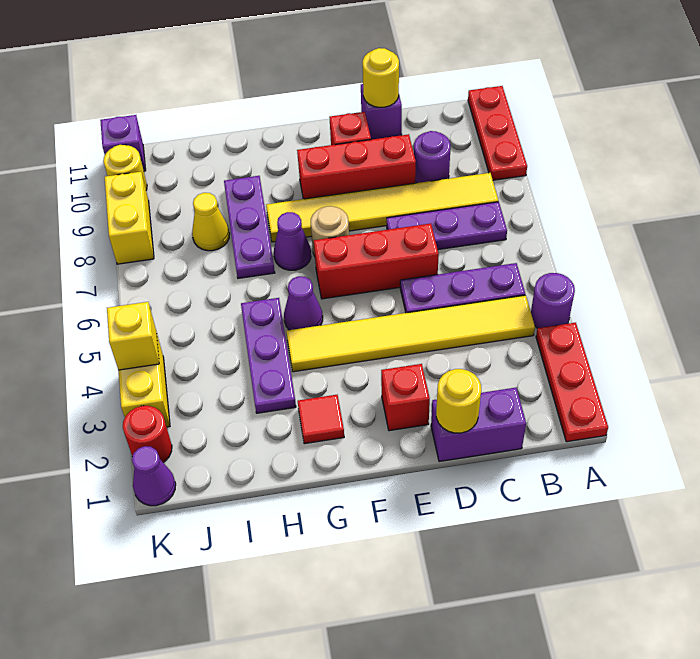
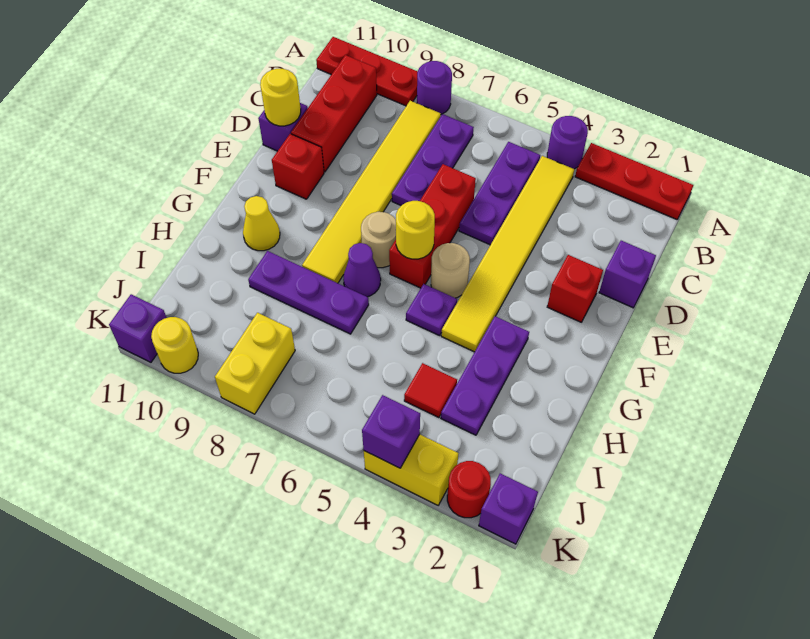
purple 1x2 brick [431,388,526,462] -> purple 1x1 brick [599,241,656,308]
purple 1x1 round brick [414,131,451,183] -> purple 1x1 round brick moved to [417,61,452,114]
yellow 1x1 round brick [436,369,481,433] -> yellow 1x1 round brick moved to [396,201,435,259]
red 1x3 brick [297,134,416,199] -> red 1x3 brick moved to [291,55,377,172]
none -> tan 1x1 round brick [431,243,470,298]
red 1x1 tile [298,395,344,444] -> red 1x1 tile moved to [404,363,457,418]
purple 1x1 cone [284,276,323,330] -> purple 1x1 plate [406,284,457,336]
purple 1x3 plate [241,298,296,413] -> purple 1x3 plate turned to [441,316,529,435]
yellow 1x1 cone [192,193,230,251] -> yellow 1x1 cone moved to [243,196,280,251]
purple 1x1 cone [132,446,176,506] -> purple 1x1 brick [479,473,538,544]
yellow 1x1 brick [107,302,159,370] -> purple 1x1 brick [362,395,420,468]
yellow 1x2 brick [105,172,154,264] -> yellow 1x2 brick turned to [215,313,295,414]

